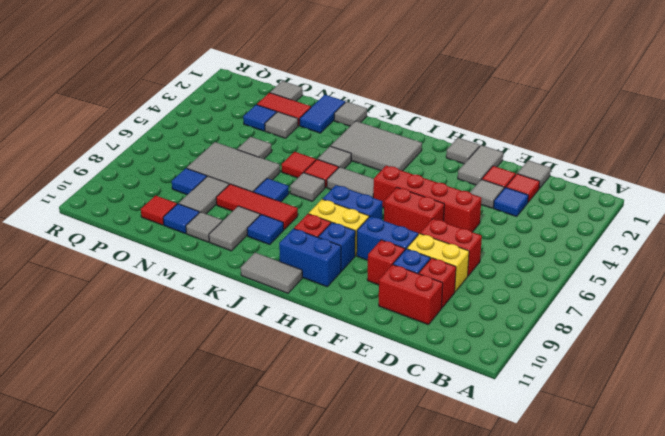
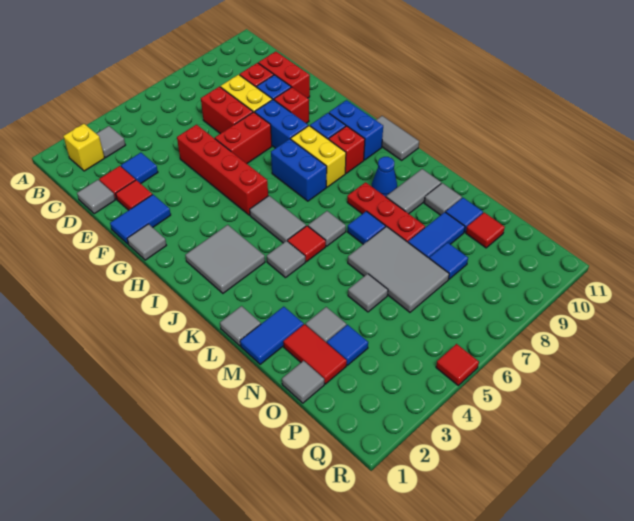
none -> yellow 1x1 brick [63,124,104,171]
grey 1x1 tile [470,179,504,208] -> grey 1x1 tile moved to [96,126,125,157]
grey 1x2 tile [458,145,503,185] -> blue 1x2 tile [110,195,171,244]
red 1x2 brick [384,188,444,235] -> red 1x2 brick turned to [215,112,272,164]
grey 2x3 tile [331,121,422,171] -> grey 2x2 tile [185,225,265,293]
red 1x3 tile [216,184,298,230] -> red 1x3 plate [347,182,425,242]
blue 1x1 tile [247,214,284,244] -> blue 1x1 cone [372,157,397,197]
red 1x1 tile [282,152,316,178] -> red 1x1 tile moved to [436,344,479,385]
grey 1x2 tile [179,176,229,214] -> blue 1x2 tile [408,212,465,258]

